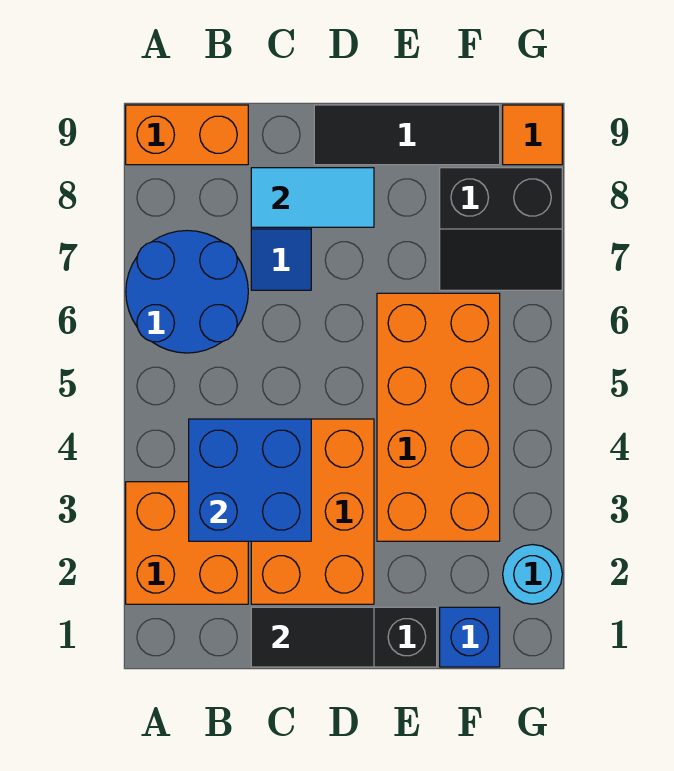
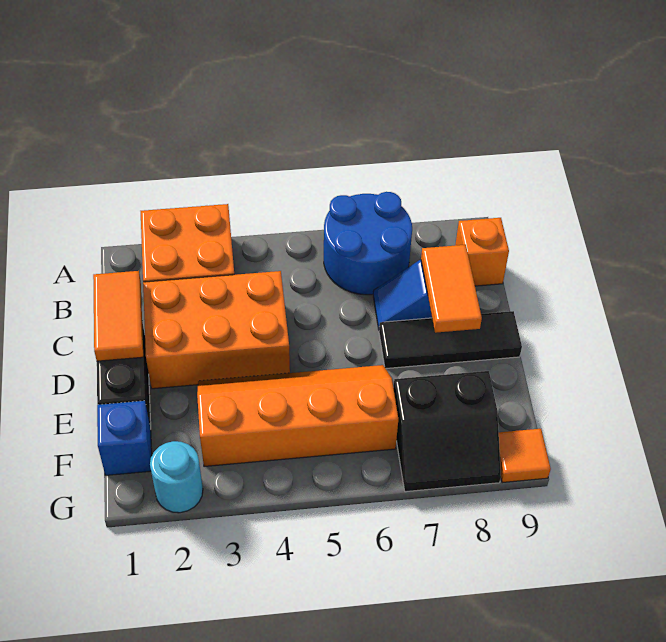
orange 1x2 brick [126,105,248,165] -> orange 1x1 brick [456,218,509,286]
blue 2x2 brick [189,419,311,541] -> none
black 1x2 tile [251,607,374,667] -> orange 1x2 tile [93,271,143,361]
cyan 1x2 tile [251,168,374,227] -> orange 1x2 tile [421,245,482,333]
black 1x3 tile [314,105,500,165] -> black 1x3 tile turned to [379,311,522,368]
orange 2x4 brick [377,293,500,541] -> orange 2x4 slope [197,365,398,467]
black 2x2 slope [440,168,562,290] -> black 2x2 slope turned to [393,371,501,492]

